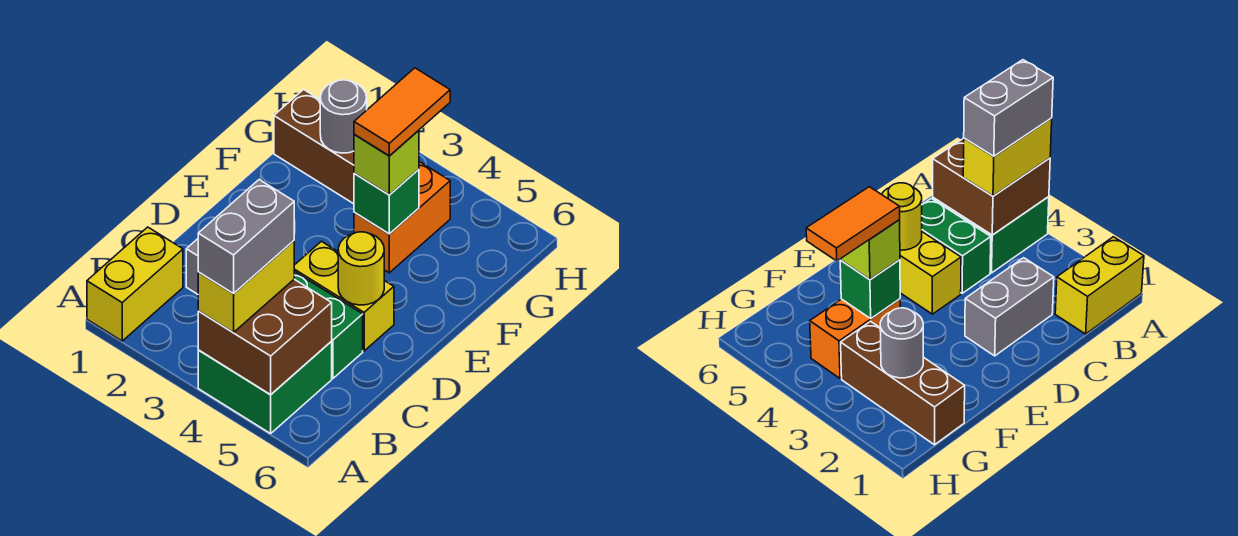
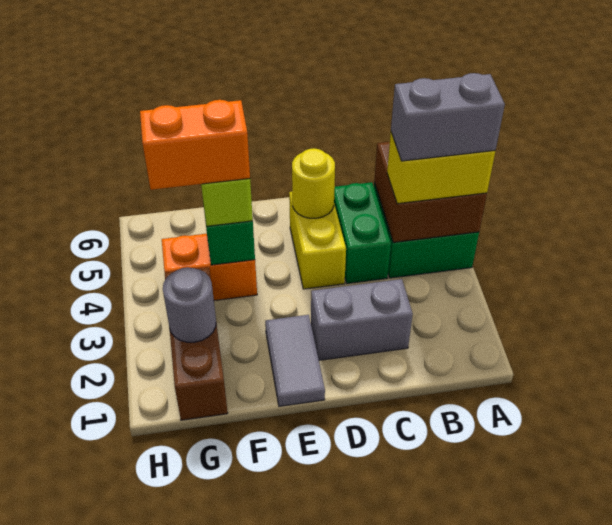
yellow 1x2 brick [87,227,183,341] -> none
none -> grey 1x2 tile [265,315,325,406]
orange 1x2 tile [354,68,450,156] -> orange 1x2 brick [140,100,250,190]

